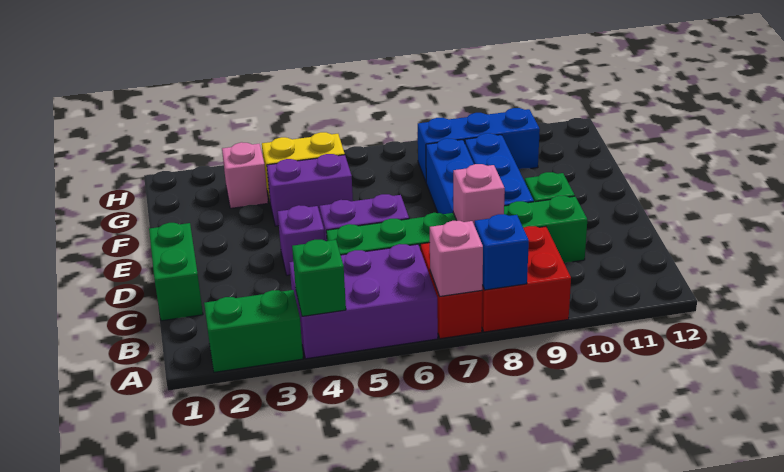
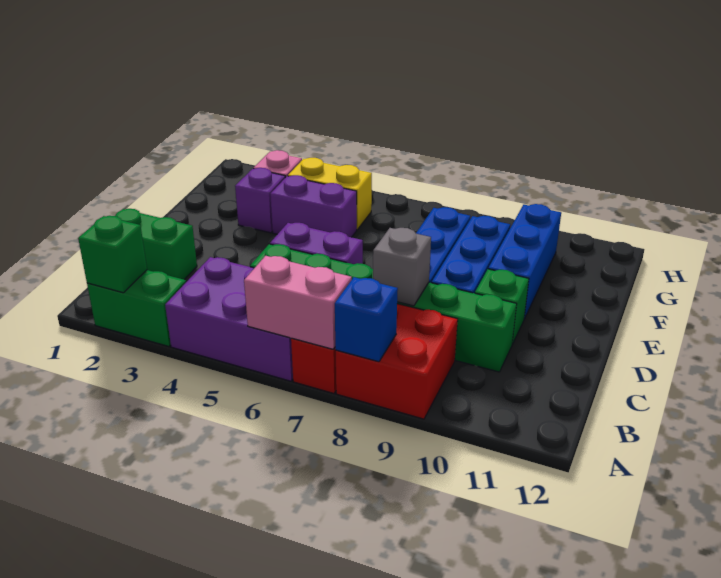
green 1x1 brick [292,240,346,316] -> green 1x1 brick moved to [78,216,147,293]
pink 1x1 brick [430,221,483,296] -> pink 1x2 brick [244,256,352,349]
green 1x2 brick [149,223,203,321] -> green 1x2 brick turned to [115,209,197,280]
pink 1x1 brick [453,164,505,225] -> grey 1x1 brick [373,228,431,306]
purple 1x1 brick [278,205,325,275] -> purple 1x1 brick moved to [235,168,285,233]
blue 1x3 brick [418,108,540,181] -> blue 1x3 brick turned to [488,204,561,319]

